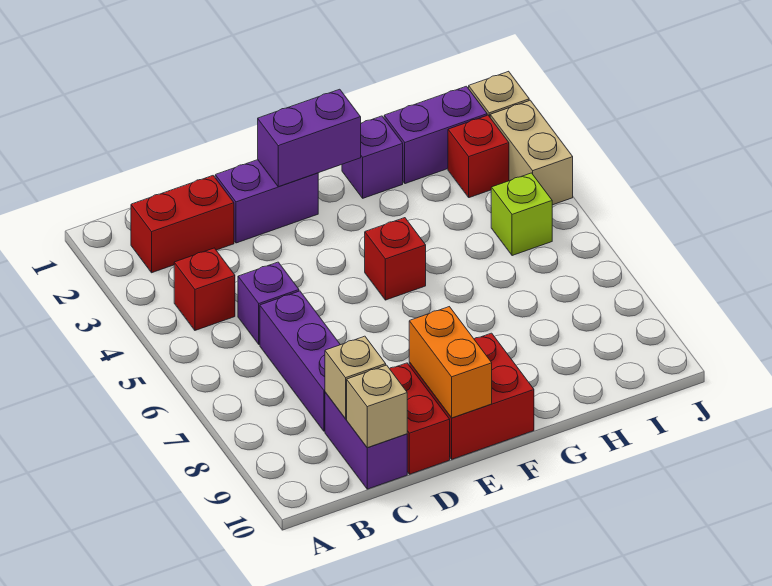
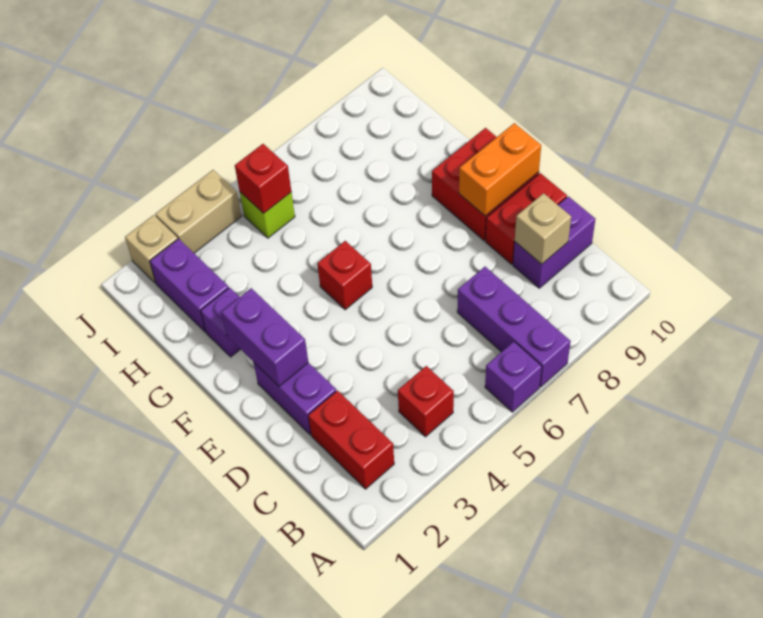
purple 1x1 brick [238,262,299,345] -> purple 1x1 brick moved to [485,342,542,412]
purple 1x3 brick [260,291,340,431] -> purple 1x3 brick turned to [457,267,571,387]
tan 1x1 brick [347,365,407,448] -> none
red 1x1 brick [448,115,509,198] -> red 1x1 brick moved to [235,144,291,213]

